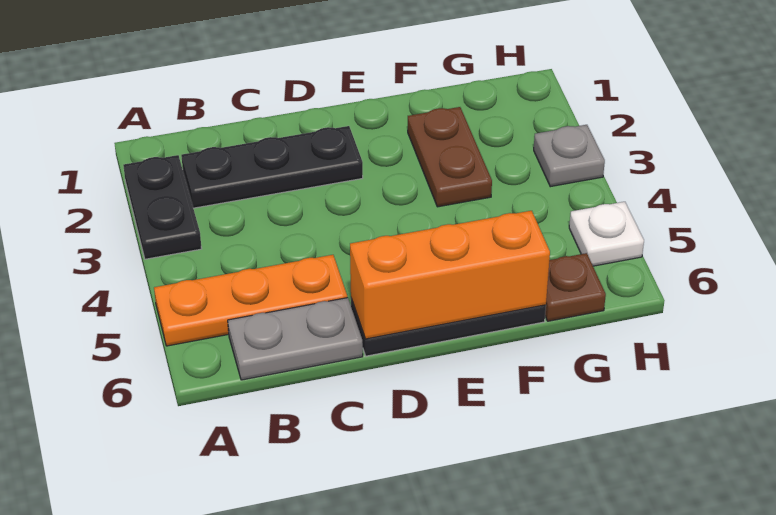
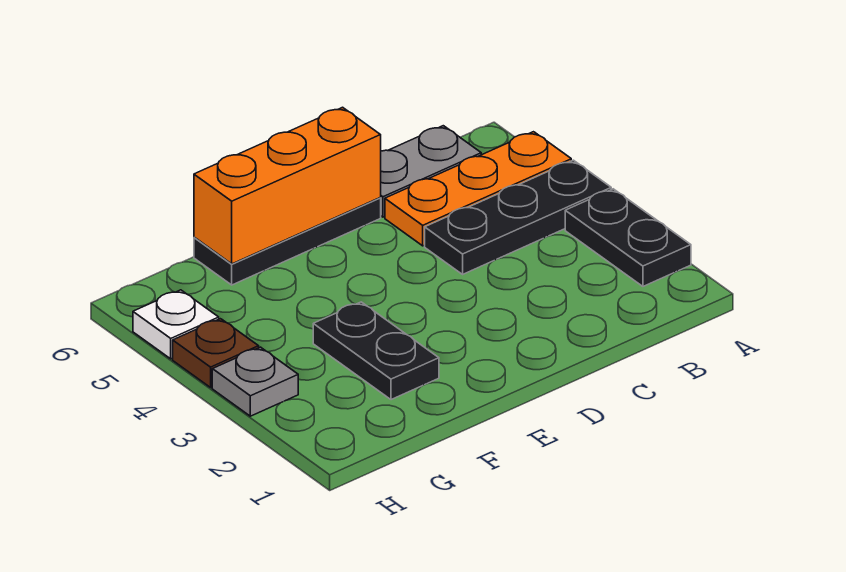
black 1x3 plate [181,126,363,208] -> black 1x3 plate moved to [425,160,611,274]
brown 1x2 plate [408,107,492,207] -> black 1x2 plate [313,302,439,400]
brown 1x1 plate [545,253,606,321] -> brown 1x1 plate moved to [173,319,259,387]

